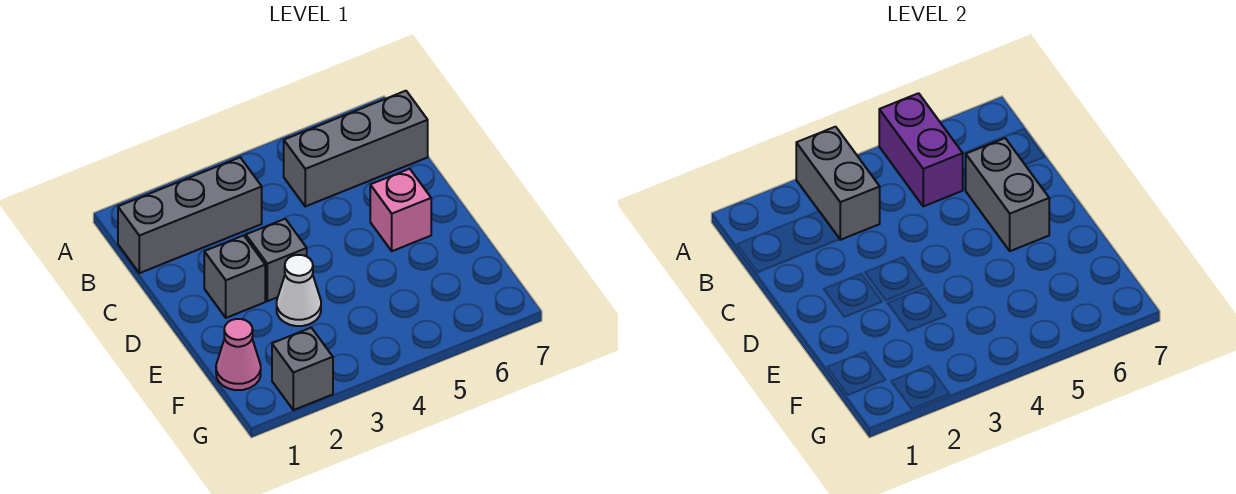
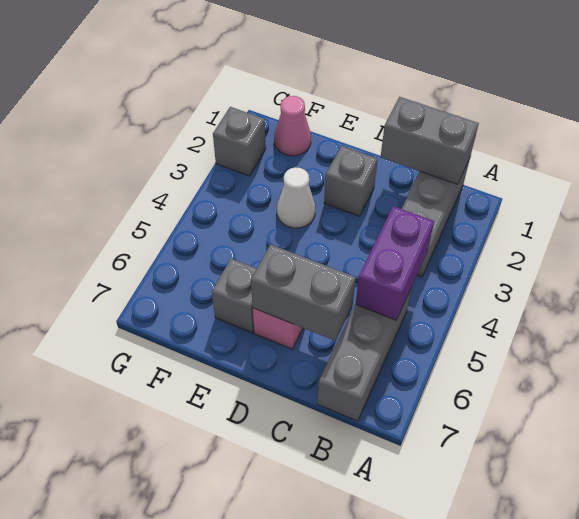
grey 1x2 brick [796,127,880,240] -> grey 1x2 brick moved to [381,97,479,184]
purple 1x2 brick [879,93,963,206] -> purple 1x2 brick turned to [356,206,434,320]
grey 1x1 brick [246,219,307,301] -> grey 1x1 brick moved to [212,258,257,333]

